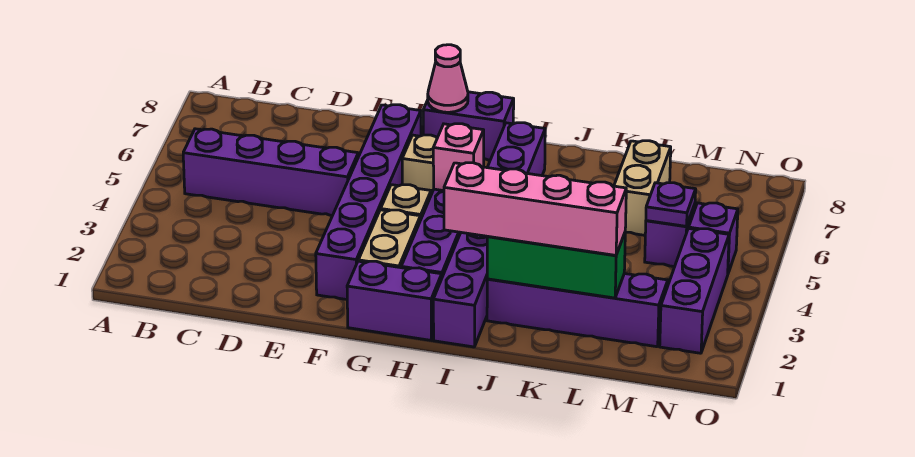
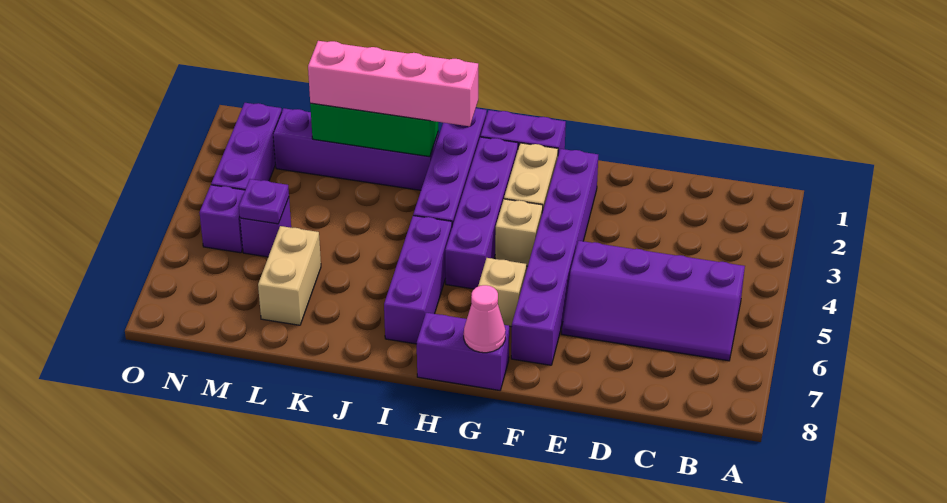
pink 1x1 brick [433,124,484,191] -> none

